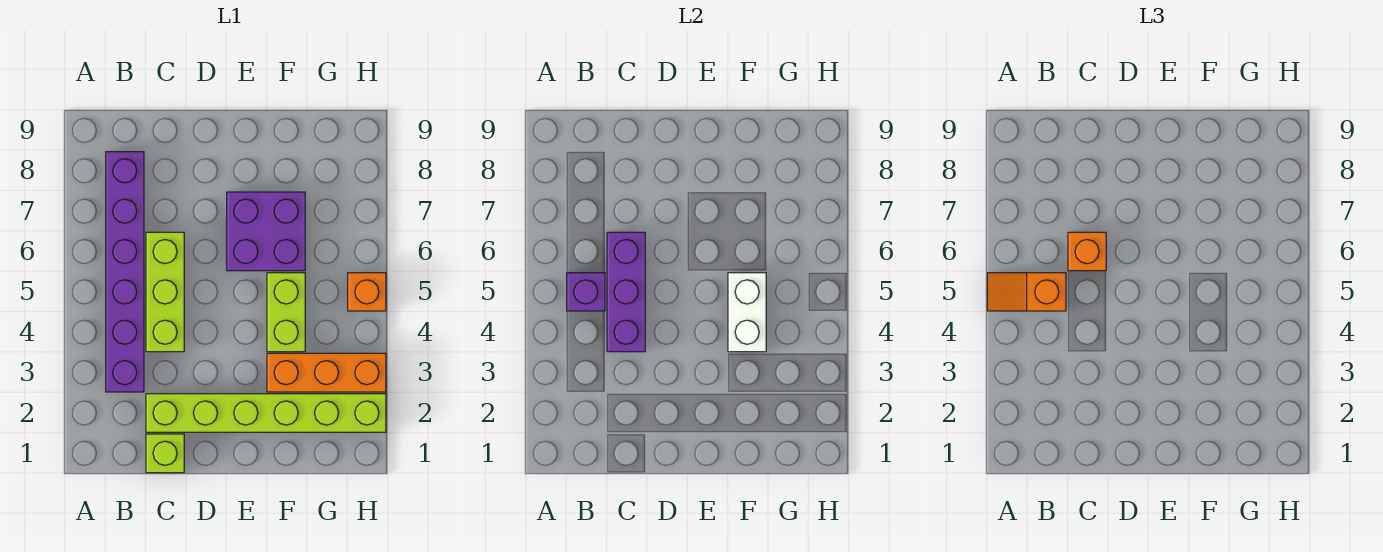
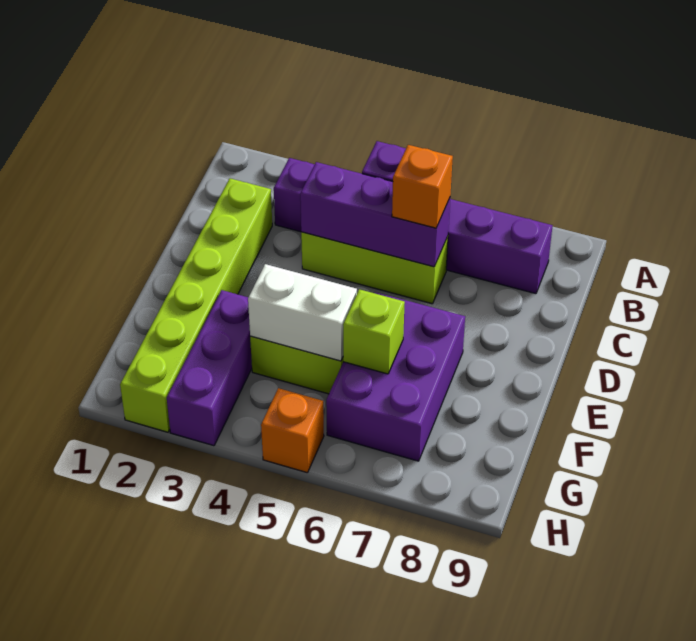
orange 1x2 slope [987,273,1066,311] -> none
lime 1x1 brick [146,434,184,473] -> lime 1x1 brick moved to [343,289,405,374]
purple 2x2 brick [227,192,305,271] -> purple 2x3 brick [326,292,465,461]
orange 1x3 brick [267,353,386,392] -> purple 1x3 brick [167,290,252,446]

